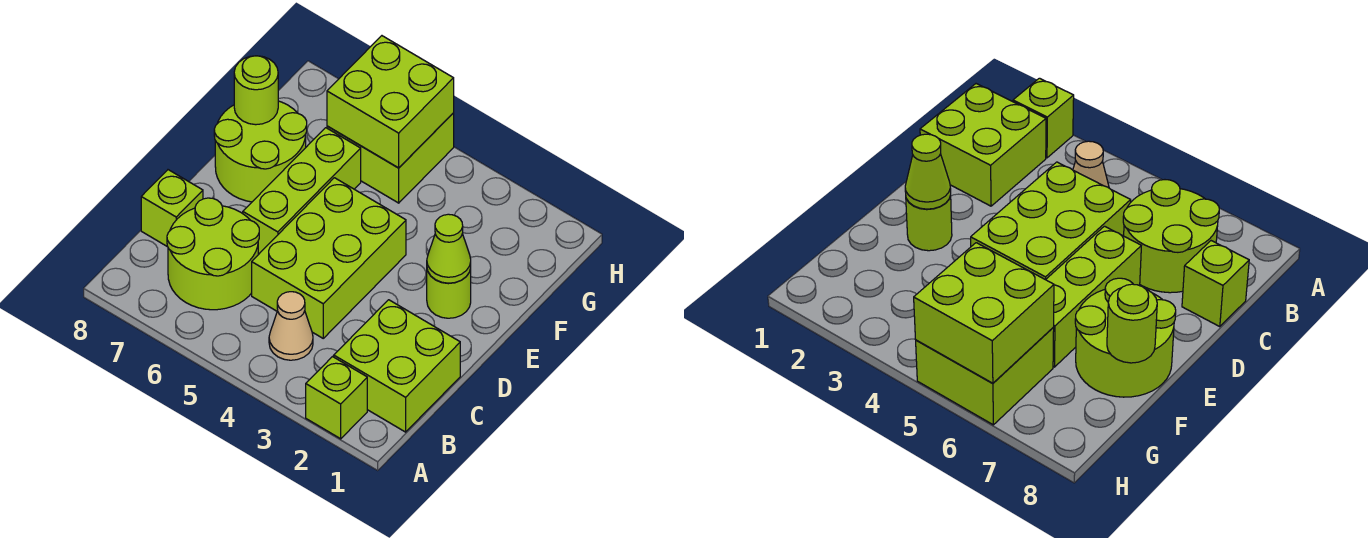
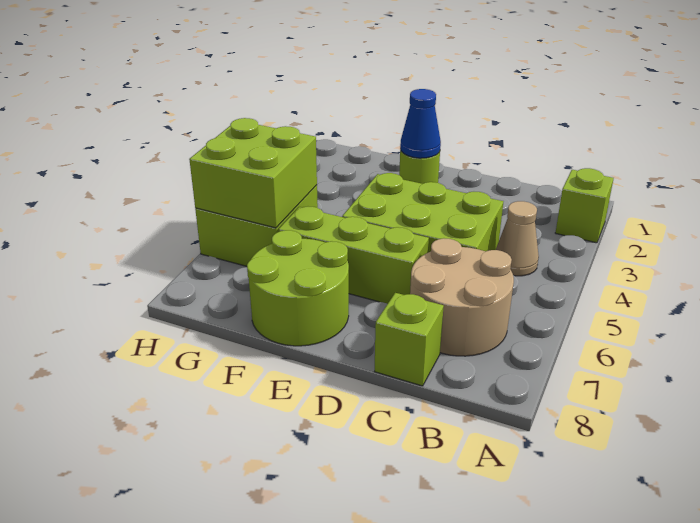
lime 2x2 brick [334,300,460,432] -> none
lime 2x2 round brick [167,198,259,310] -> tan 2x2 round brick [410,238,514,356]
lime 1x1 cone [427,214,471,283] -> blue 1x1 cone [400,89,441,158]
lime 1x1 round brick [234,56,278,125] -> none

